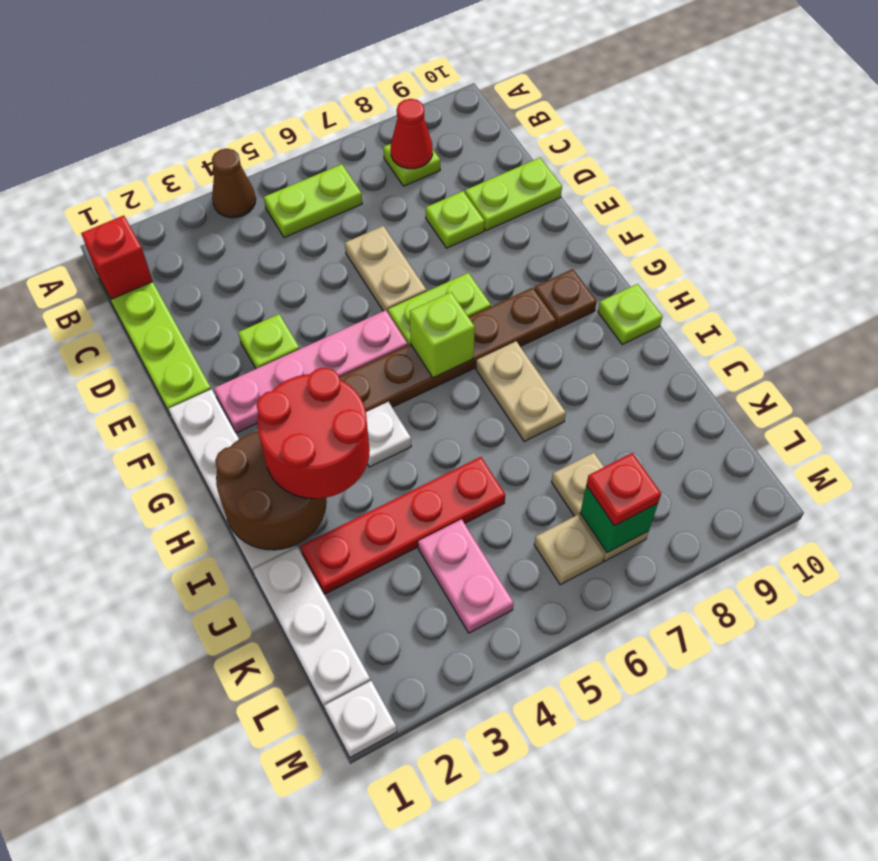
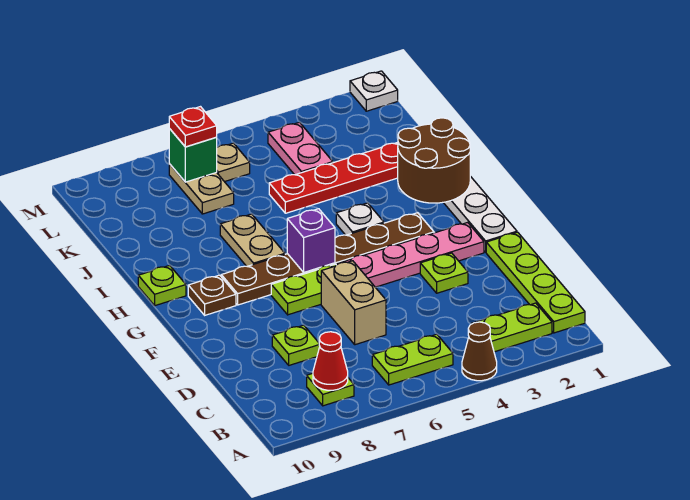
red 1x1 brick [81,216,153,299] -> none
tan 1x2 plate [345,226,427,312] -> tan 1x2 brick [321,261,386,345]
lime 1x2 plate [465,158,562,231] -> lime 1x2 plate moved to [472,303,552,352]
lime 1x1 brick [409,292,475,378] -> purple 1x1 brick [287,209,335,272]
red 2x2 round brick [257,368,370,499] -> none
white 1x3 plate [253,547,371,710] -> none

